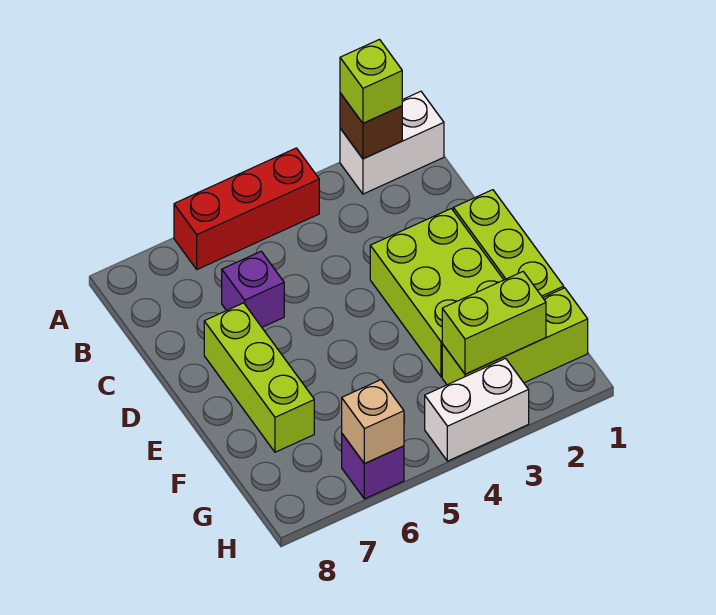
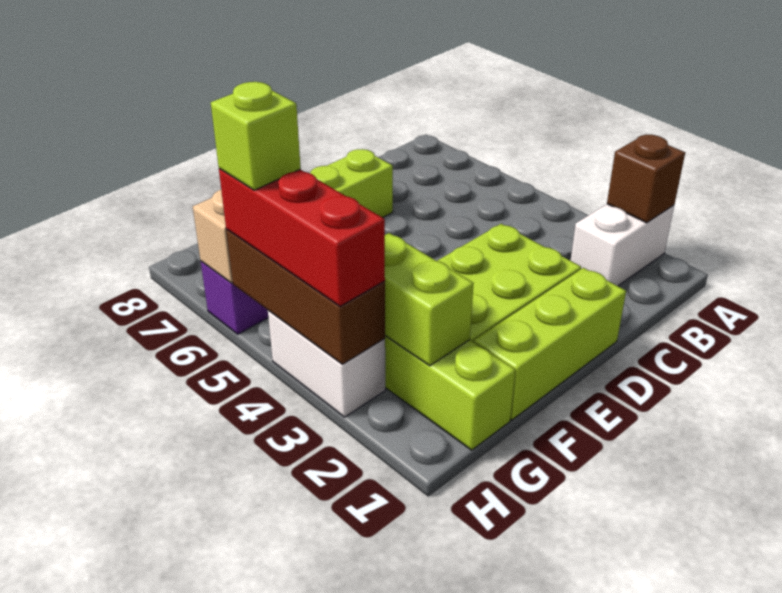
white 1x2 brick [340,91,444,194] -> white 1x2 brick turned to [570,204,674,286]
lime 1x1 brick [340,40,402,123] -> lime 1x1 brick moved to [211,82,301,190]
red 1x3 brick [174,148,319,269] -> red 1x3 brick moved to [219,169,385,306]
purple 1x1 brick [222,251,284,327] -> none
none -> brown 1x3 brick [226,230,385,364]

